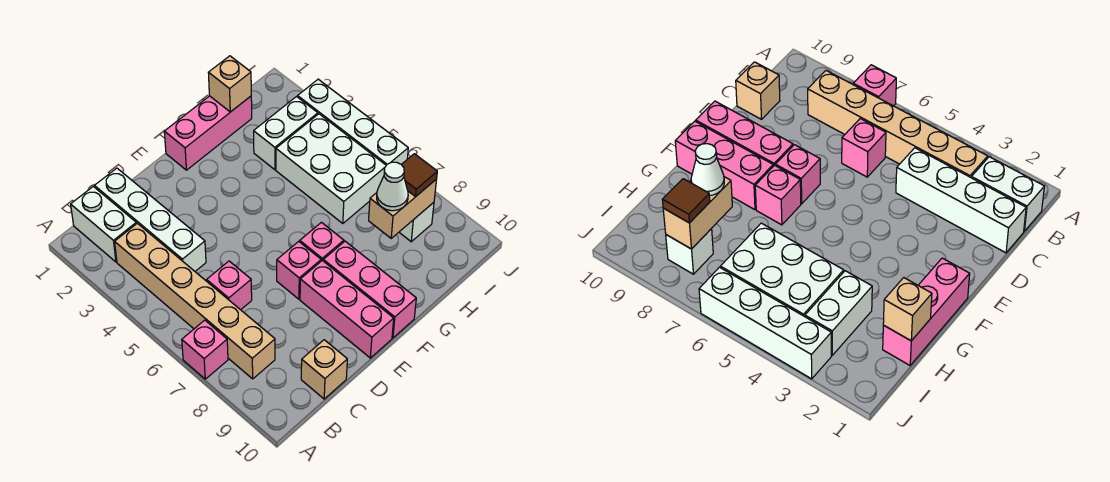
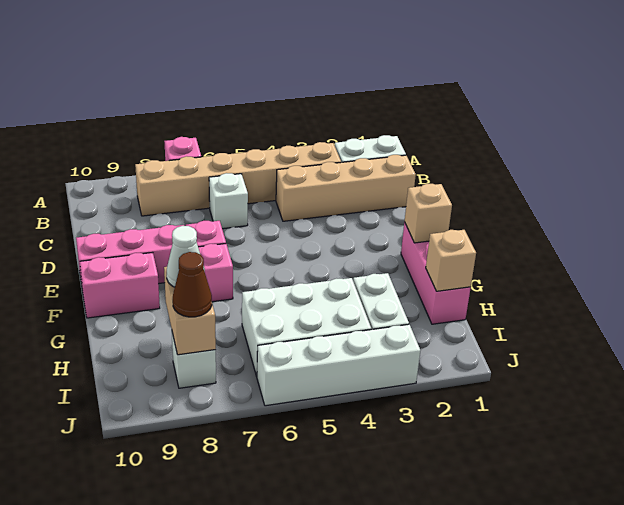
white 1x4 brick [95,168,206,271] -> tan 1x4 brick [276,155,416,221]
pink 1x1 brick [207,261,252,310] -> white 1x1 brick [209,173,248,229]
tan 1x1 brick [301,340,347,399] -> tan 1x1 brick moved to [405,184,452,243]
pink 1x3 brick [323,241,416,338] -> pink 1x2 brick [80,252,160,318]
brown 1x1 tile [401,154,437,197] -> brown 1x1 cone [173,252,212,317]

